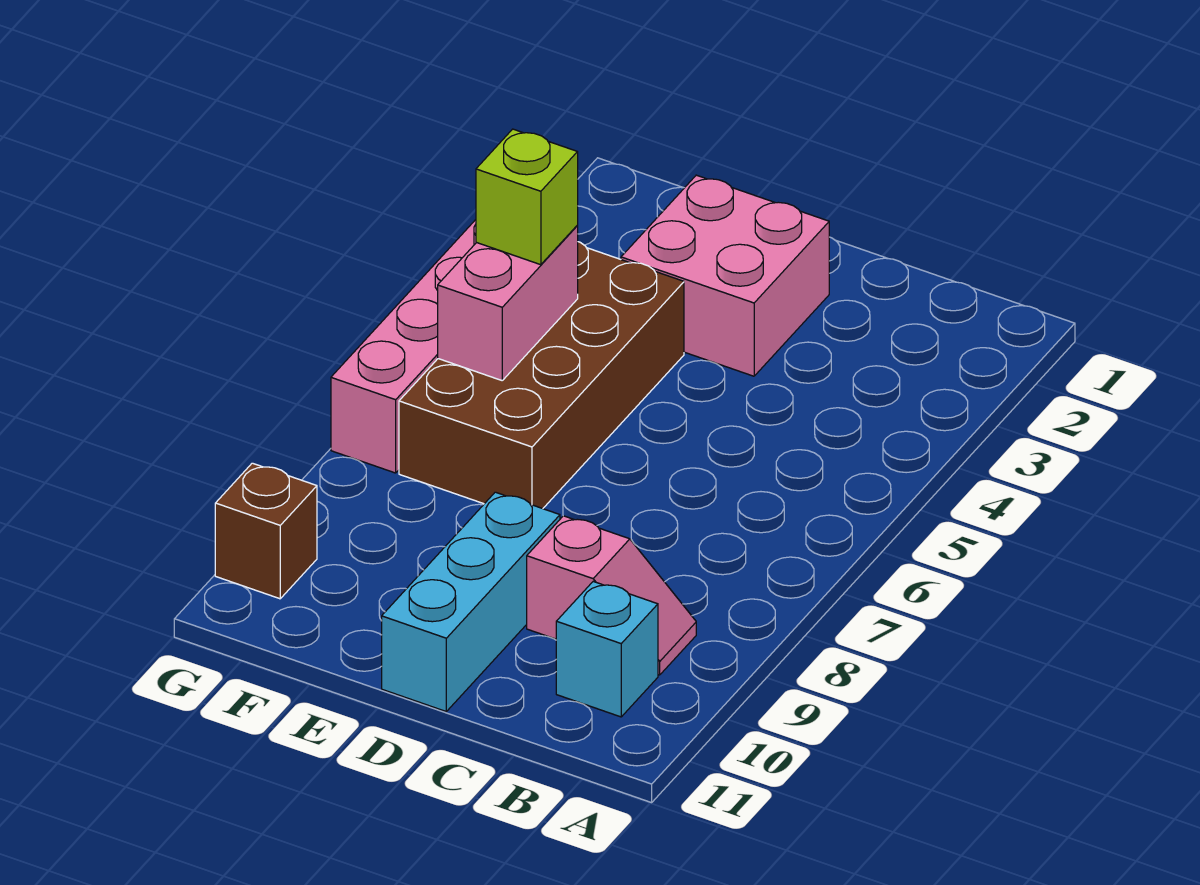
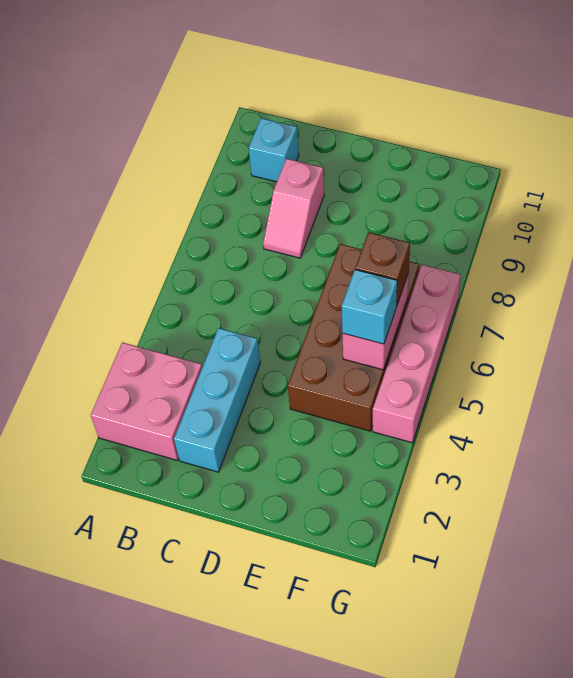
pink 1x2 slope [527,516,696,675] -> pink 1x2 slope turned to [263,159,324,258]
pink 2x2 brick [621,175,829,376] -> pink 2x2 brick moved to [91,342,202,460]
cyan 1x3 brick [382,492,560,711] -> cyan 1x3 brick moved to [174,328,260,472]
lime 1x1 brick [476,129,578,265] -> cyan 1x1 brick [342,270,397,344]
brown 1x1 brick [215,463,317,599] -> brown 1x1 brick moved to [355,232,410,306]

